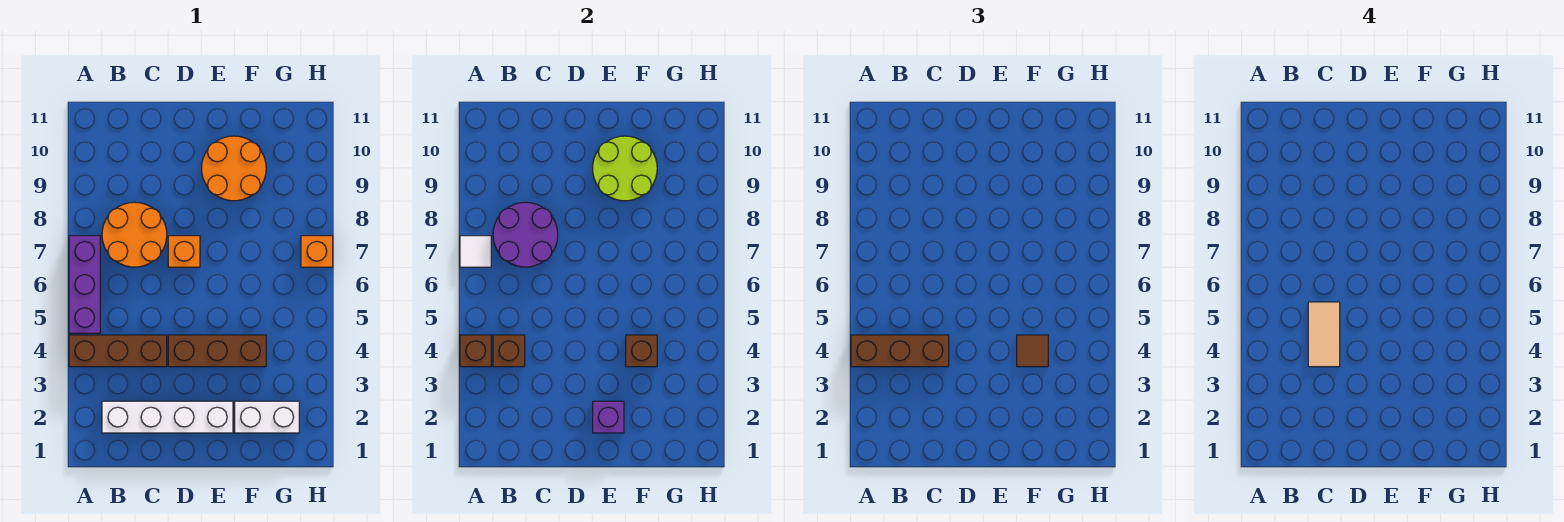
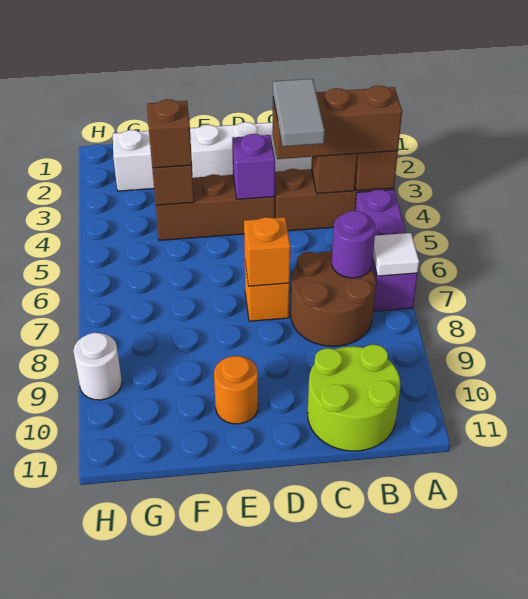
orange 2x2 round brick [102,202,167,267] -> brown 2x2 round brick [291,251,376,346]
purple 2x2 round brick [493,202,558,267] -> purple 1x1 round brick [332,211,375,278]
tan 1x2 tile [1308,302,1340,367] -> grey 1x2 tile [273,79,325,147]
purple 1x1 brick [593,401,624,433] -> purple 1x1 brick moved to [232,134,275,199]
orange 2x2 round brick [202,136,266,201] -> orange 1x1 round brick [214,356,258,424]
lime 2x2 round brick [593,136,657,201] -> lime 2x2 round brick moved to [307,344,400,451]
brown 1x1 tile [1017,335,1048,367] -> brown 1x1 brick [147,99,192,168]
orange 1x1 brick [301,236,333,267] -> orange 1x1 brick moved to [244,217,291,286]
none -> white 1x1 round brick [73,333,122,400]

